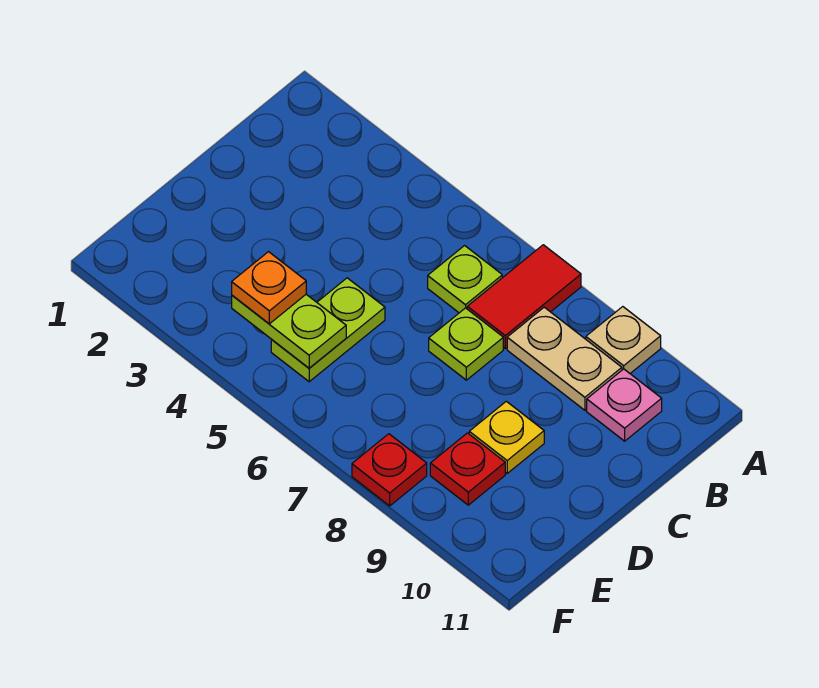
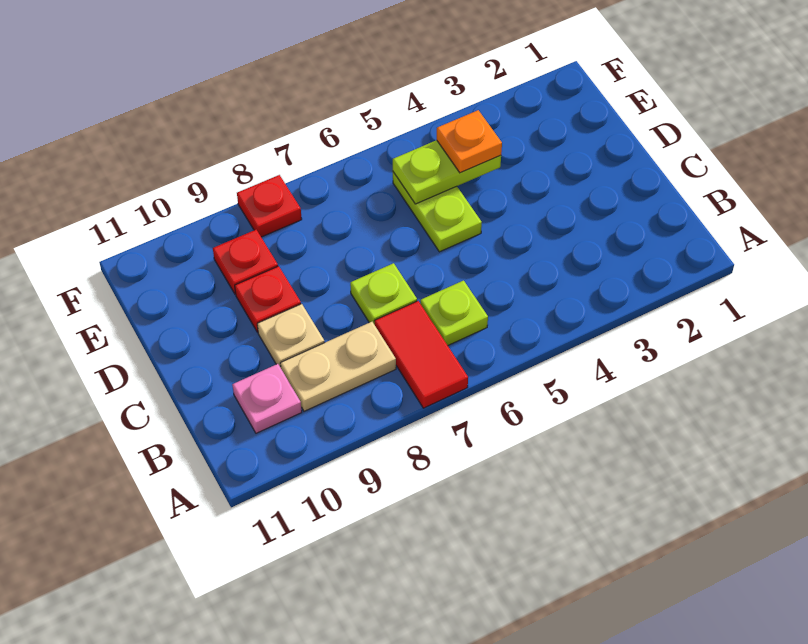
tan 1x1 plate [586,307,661,373] -> tan 1x1 plate moved to [257,304,325,368]
yellow 1x1 plate [469,401,544,473] -> red 1x1 plate [235,266,301,332]

